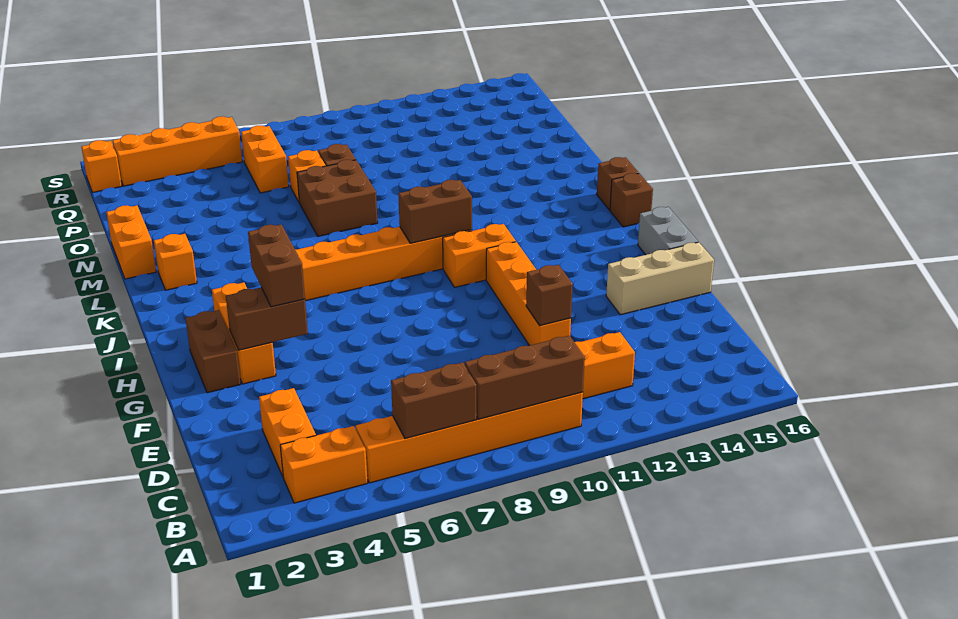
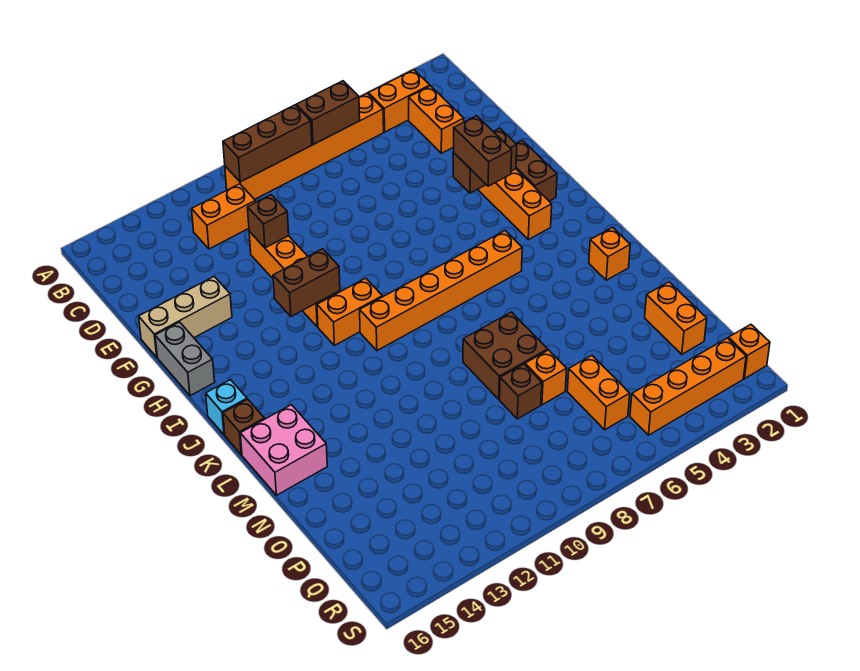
brown 1x2 brick [398,180,472,243] -> brown 1x2 brick moved to [273,249,340,316]
brown 1x1 brick [610,173,653,227] -> cyan 1x1 brick [206,380,247,435]
none -> pink 2x2 brick [240,405,327,495]
orange 1x2 brick [106,205,156,279] -> orange 1x2 brick moved to [645,282,707,354]

